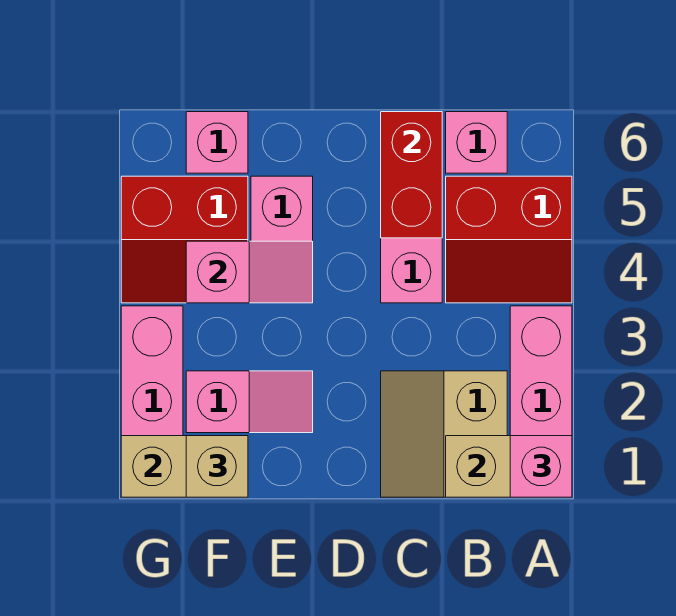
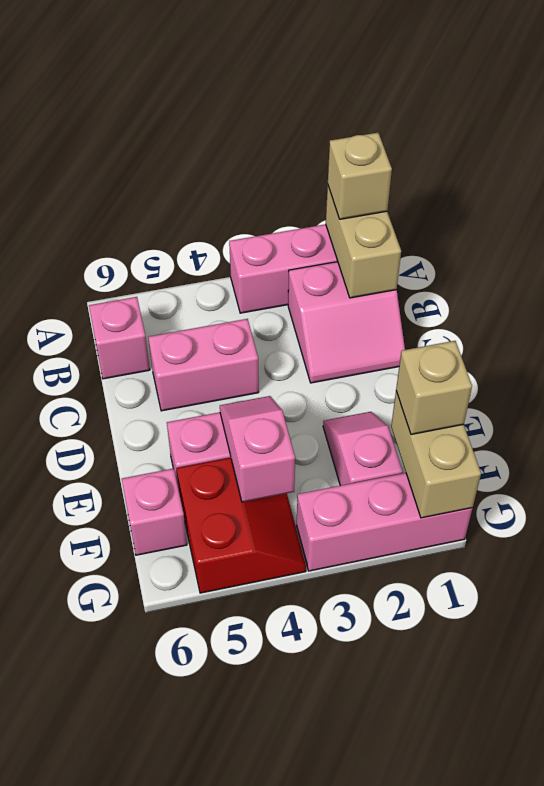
pink 1x1 brick [510,436,572,497] -> tan 1x1 brick [328,133,392,219]
red 2x2 slope [446,176,572,303] -> none
tan 2x2 slope [381,371,507,497] -> pink 2x2 slope [288,262,405,383]
red 1x2 brick [381,112,442,238] -> none

